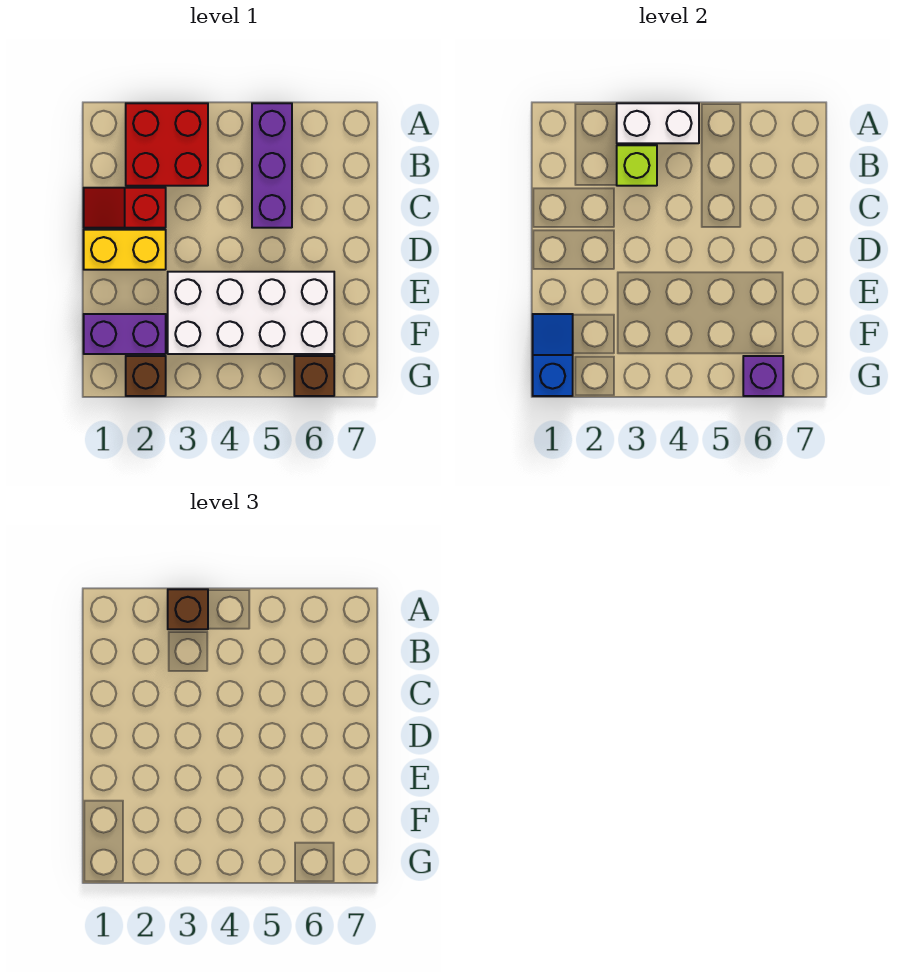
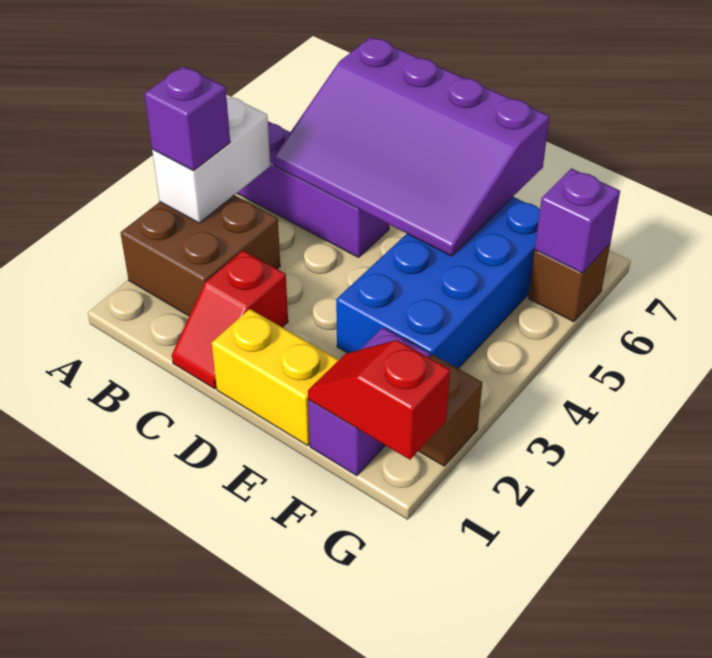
red 2x2 brick [126,103,208,186] -> brown 2x2 brick [121,195,280,316]
brown 1x1 brick [168,589,208,629] -> purple 1x1 brick [145,66,230,171]
lime 1x1 brick [617,145,657,186] -> none
none -> purple 3x4 slope [274,37,550,256]
yellow 1x2 brick [84,230,166,270] -> yellow 1x2 brick turned to [212,309,339,446]
white 2x4 brick [168,272,334,354] -> blue 2x4 brick [336,197,540,369]
blue 1x2 slope [533,314,573,396] -> red 1x2 slope [308,340,450,460]

